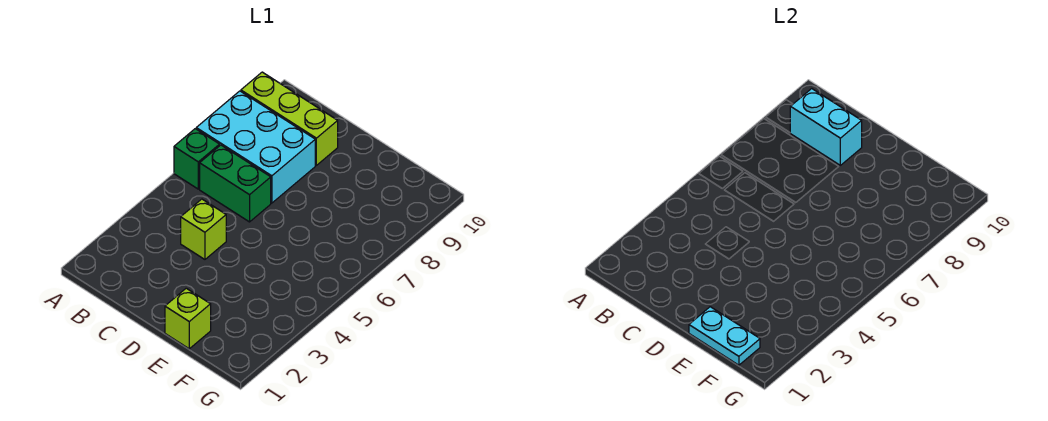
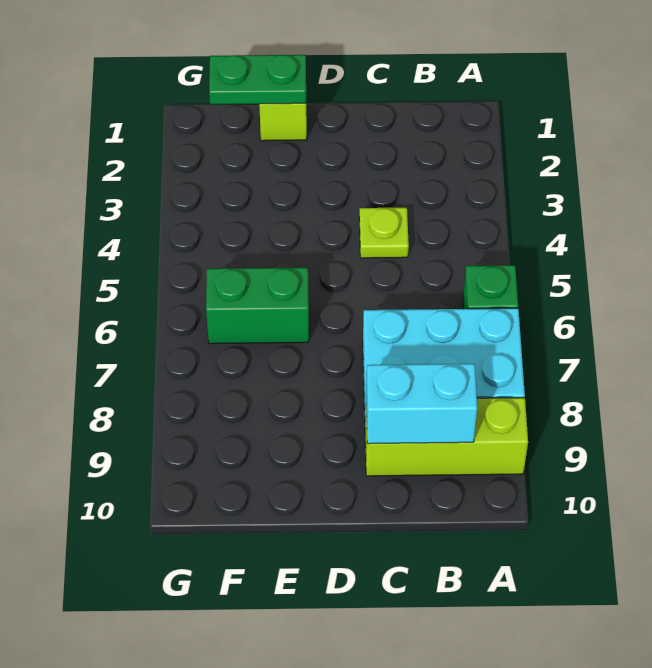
green 1x2 brick [200,145,271,222] -> green 1x2 brick moved to [206,268,309,344]
lime 1x1 brick [181,199,226,259] -> lime 1x1 plate [359,208,409,258]
cyan 1x2 plate [689,307,760,365] -> green 1x2 plate [209,55,306,104]

